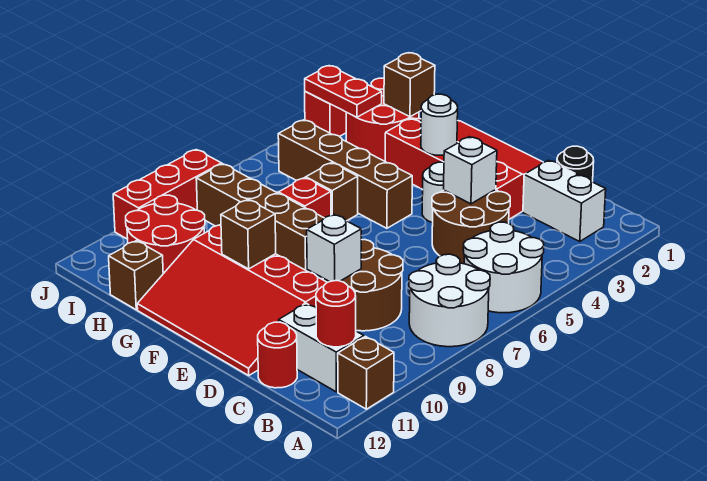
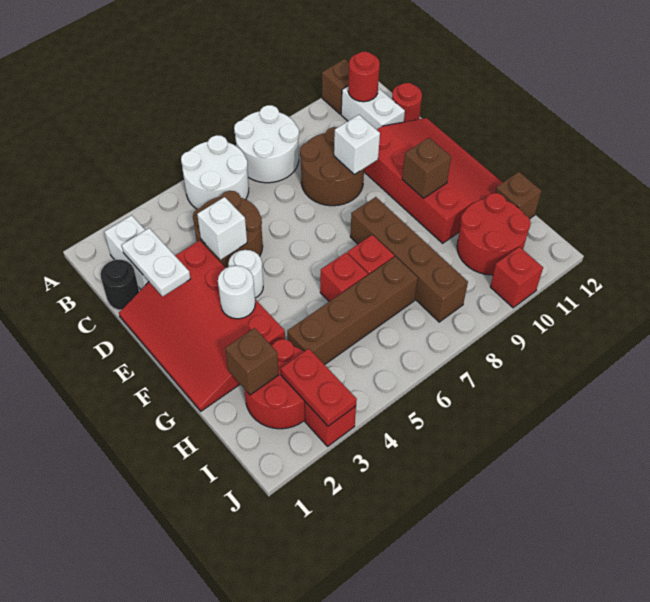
none -> white 1x2 plate [122,228,190,296]
brown 1x4 brick [278,120,412,228] -> brown 1x4 brick turned to [287,257,418,365]
brown 1x1 brick [306,163,358,221] -> red 1x1 brick [320,253,368,302]
red 1x3 brick [113,150,222,239] -> red 1x1 brick [490,247,543,308]

